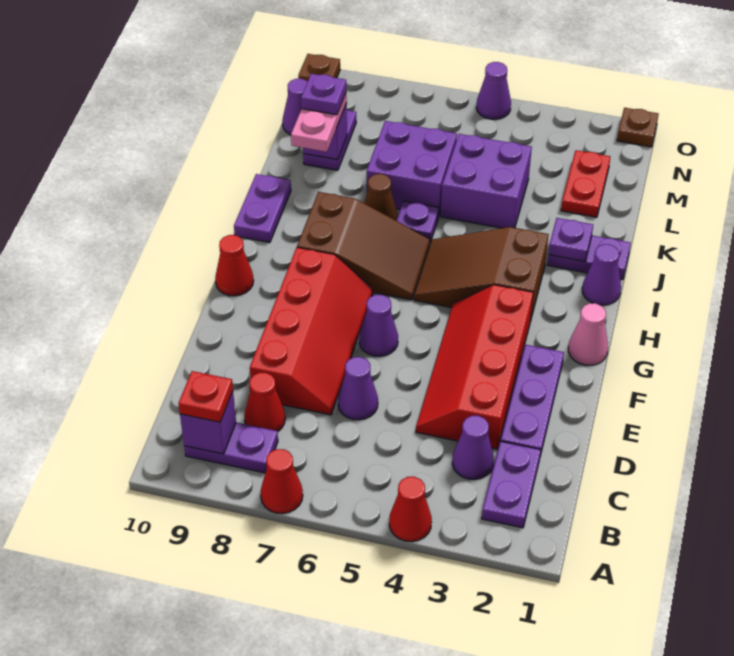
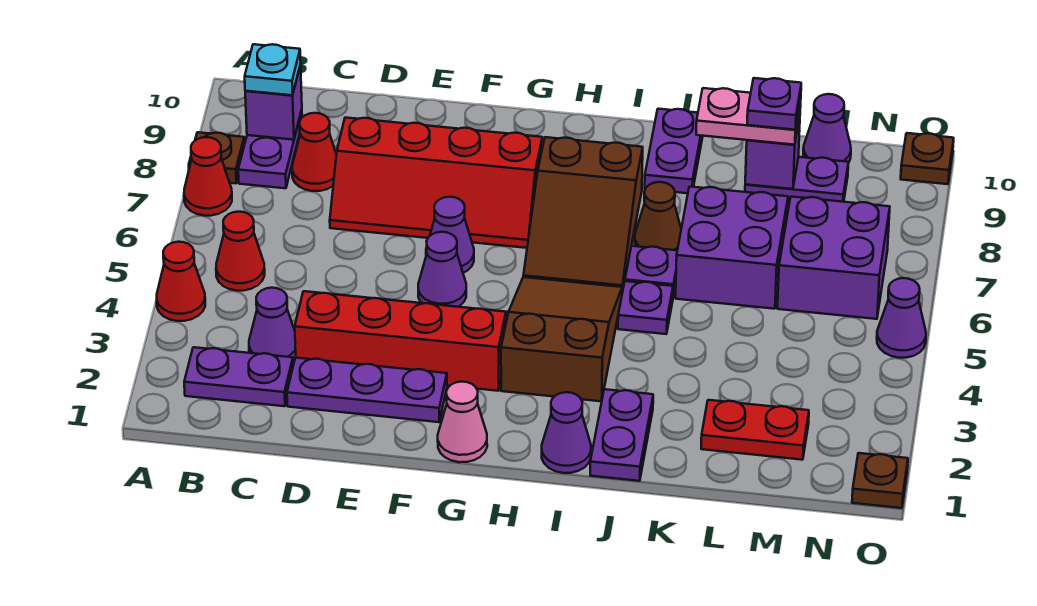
none -> brown 1x1 plate [189,132,244,183]
red 1x1 plate [178,371,233,422] -> cyan 1x1 plate [245,44,301,95]
purple 1x1 cone [338,357,378,420] -> purple 1x1 cone moved to [418,232,466,307]
red 1x1 cone [215,235,254,296] -> red 1x1 cone moved to [216,212,265,291]
purple 1x2 plate [234,174,291,243] -> purple 1x2 plate turned to [645,109,703,193]
purple 1x1 plate [548,218,593,261] -> purple 1x1 plate moved to [618,281,673,334]
purple 2x2 brick [441,134,532,228] -> purple 2x2 brick moved to [777,197,890,319]

